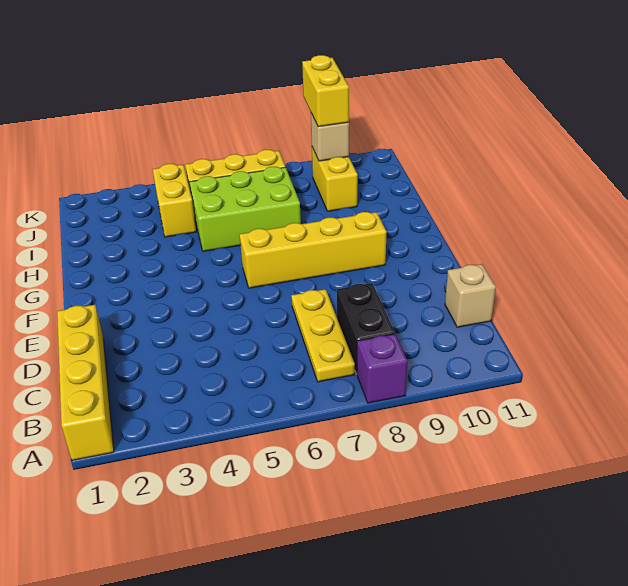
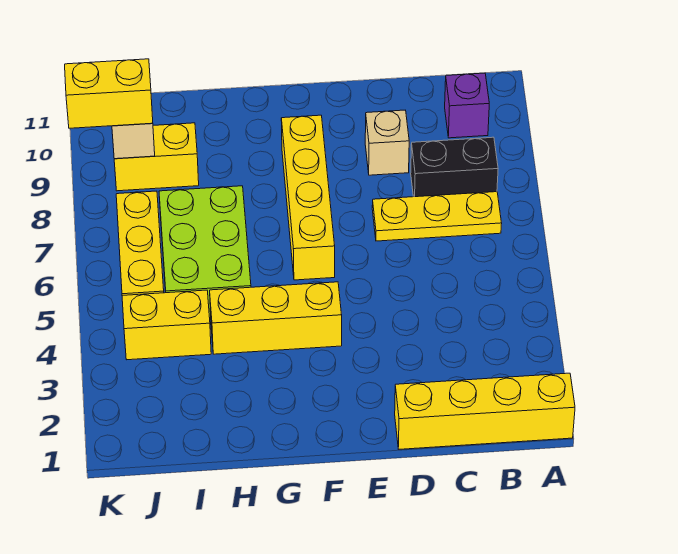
purple 1x1 brick [357,334,408,403] -> purple 1x1 brick moved to [445,73,489,138]
tan 1x1 brick [445,264,496,327] -> tan 1x1 brick moved to [365,110,409,175]
none -> yellow 1x3 brick [210,282,342,354]

